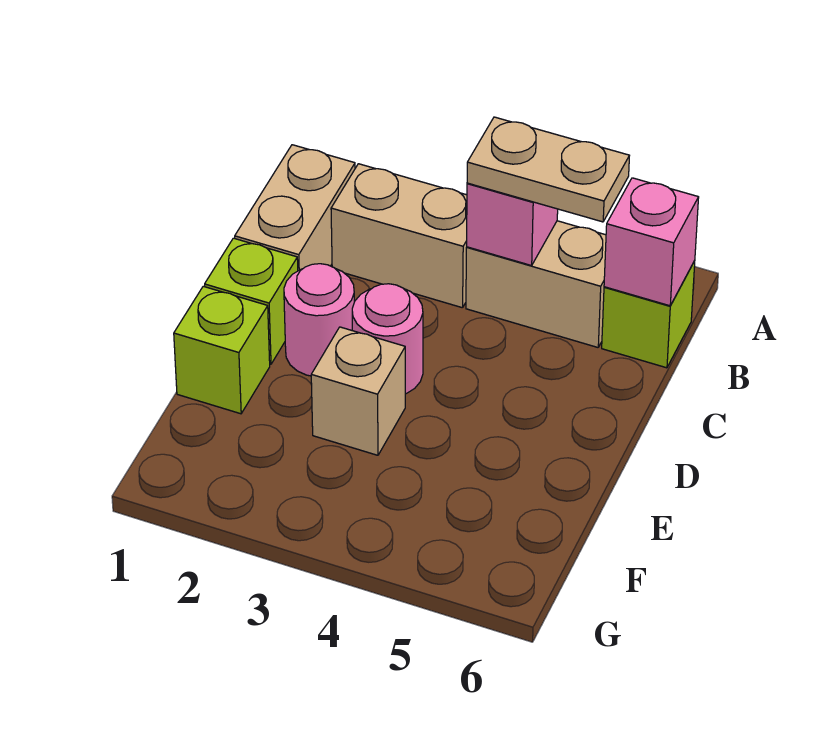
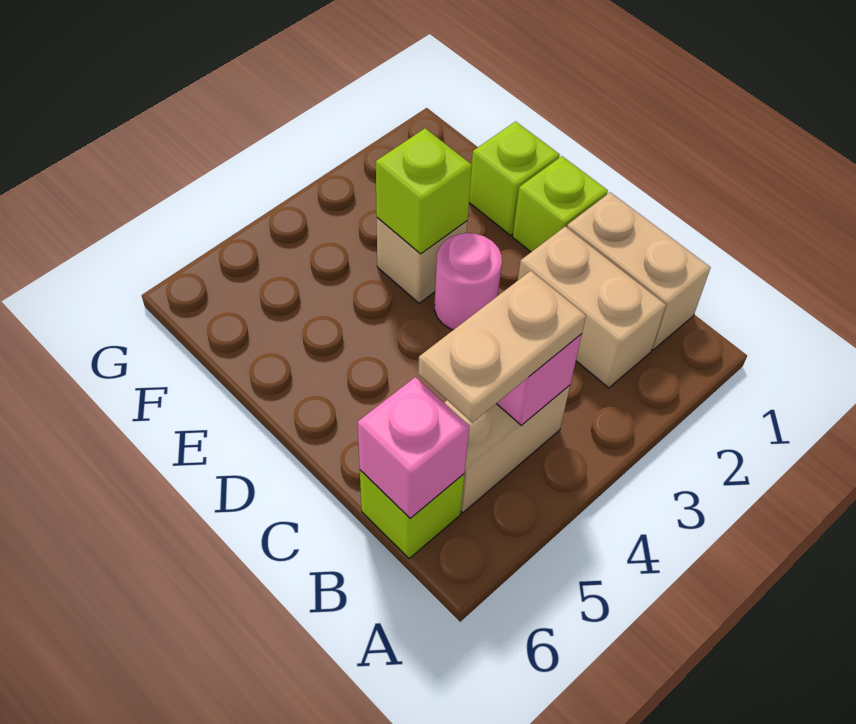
tan 1x2 brick [331,164,467,308] -> tan 1x2 brick turned to [518,226,666,388]
pink 1x1 round brick [284,264,354,376] -> none
none -> lime 1x1 brick [376,128,472,254]

